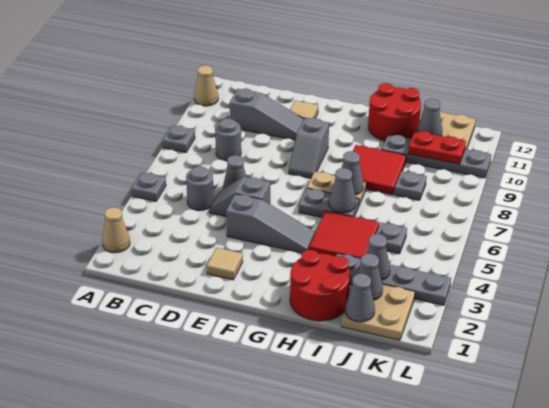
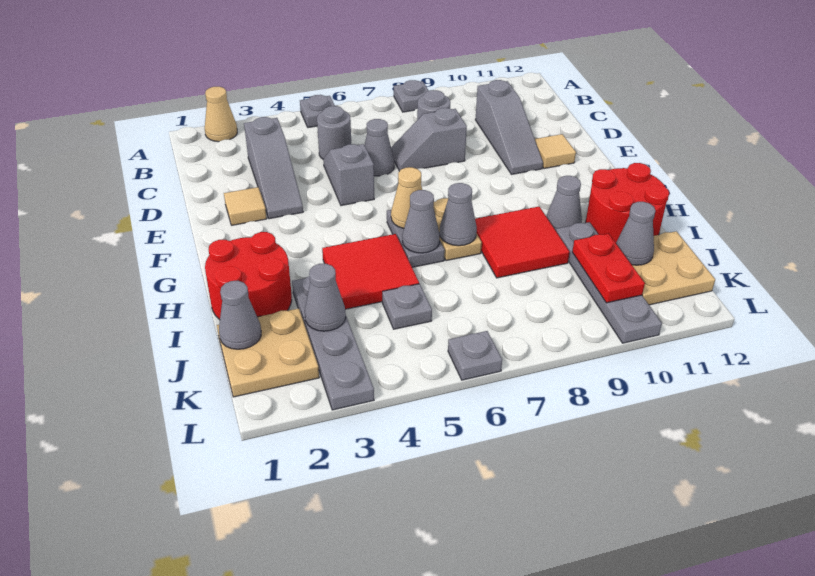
tan 1x1 cone [194,65,218,106] -> tan 1x1 cone moved to [391,167,422,228]
grey 1x3 slope [226,194,316,253] -> grey 1x3 slope moved to [244,117,303,219]
grey 1x2 slope [289,118,329,178] -> grey 1x2 slope moved to [391,108,467,171]
grey 1x1 cone [358,254,383,300] -> grey 1x1 cone moved to [546,176,582,230]
grey 1x1 plate [394,171,427,200] -> grey 1x1 plate moved to [448,331,502,380]

